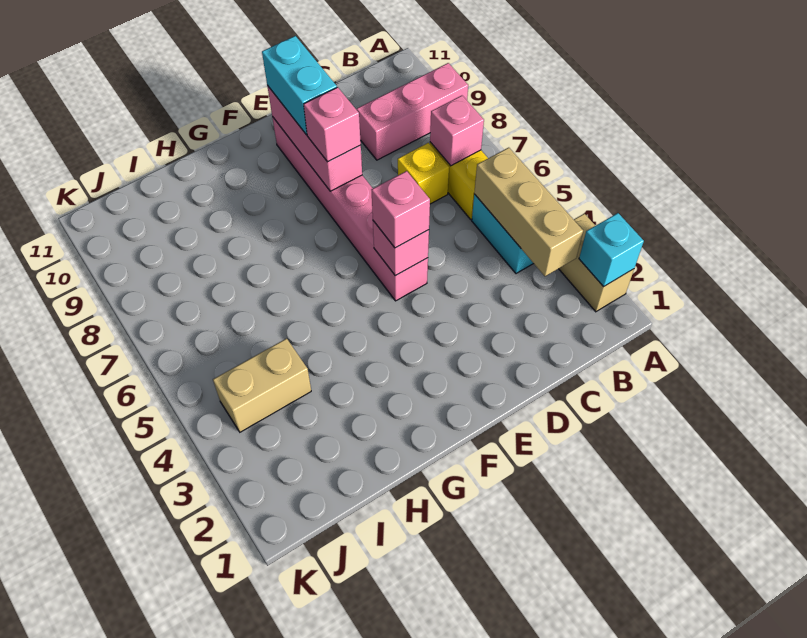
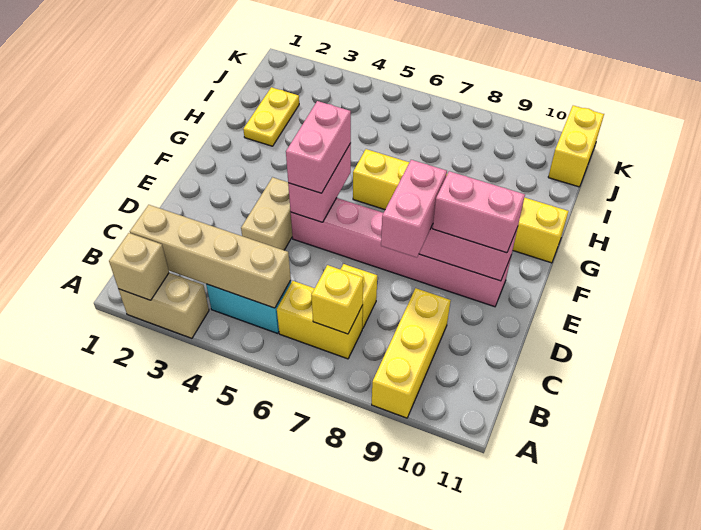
cyan 1x1 brick [579,213,644,287] -> tan 1x1 brick [109,233,169,300]
pink 1x3 brick [357,63,468,160] -> yellow 1x3 brick [372,288,451,418]
tan 1x3 brick [474,148,583,276] -> tan 1x4 brick [130,205,291,308]
pink 1x1 brick [430,96,484,166] -> yellow 1x1 brick [311,265,363,334]
pink 1x1 brick [373,221,429,276] -> pink 1x2 brick [288,143,351,222]
pink 1x1 brick [372,171,430,248] -> pink 1x2 brick [286,101,351,193]
pink 1x1 brick [304,87,361,162] -> pink 1x2 brick [381,160,447,258]
cyan 1x2 brick [262,36,337,135] -> pink 1x2 brick [433,171,525,253]
none -> yellow 1x6 brick [353,149,569,263]
none -> yellow 1x2 plate [243,87,299,146]
tan 1x2 brick [213,338,311,432] -> tan 1x2 brick moved to [241,177,292,250]
none -> yellow 1x2 brick [548,106,604,187]

